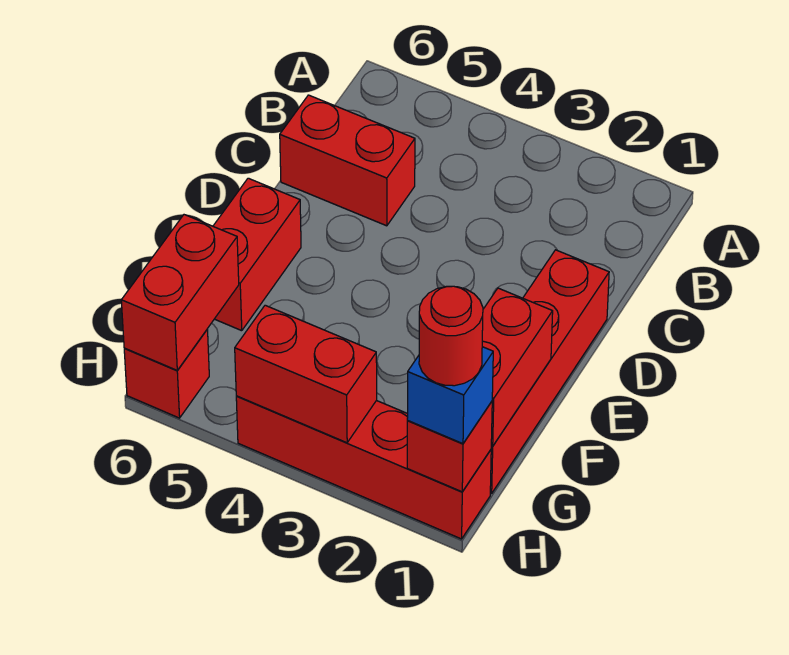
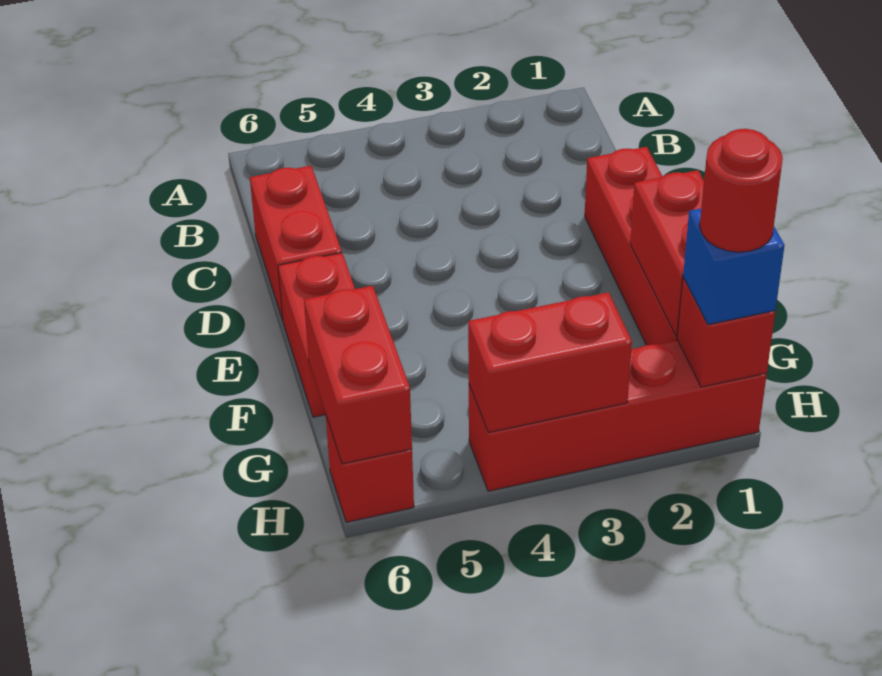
red 1x2 brick [280,95,415,226] -> red 1x2 brick turned to [250,166,342,321]

